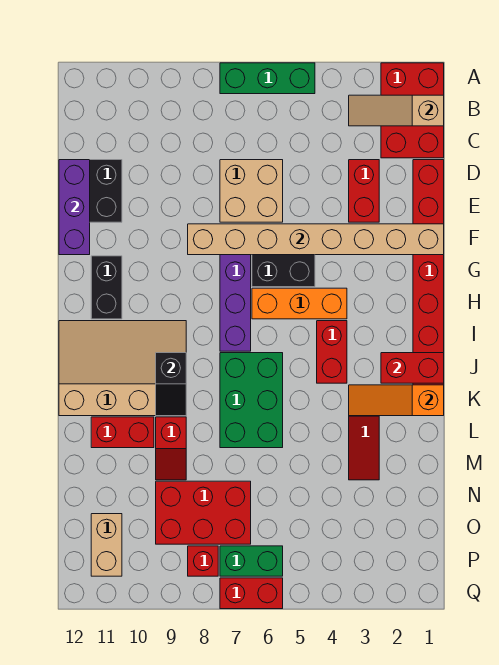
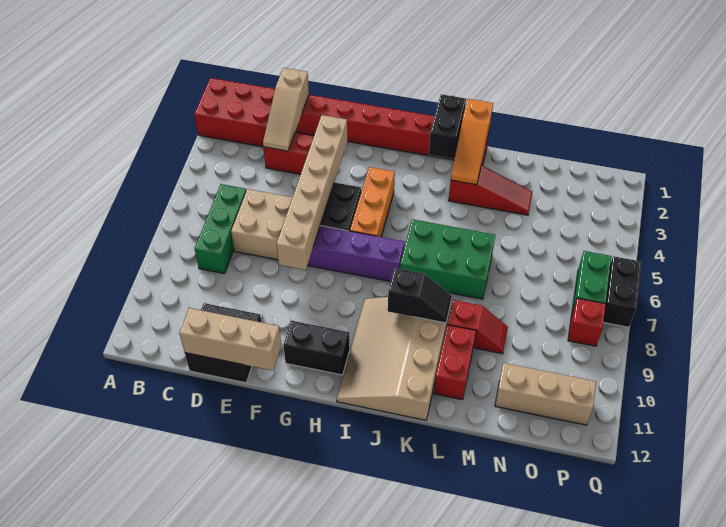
green 1x3 brick [220,63,315,94] -> green 1x3 brick moved to [195,184,246,274]
tan 1x3 slope [349,95,444,126] -> tan 1x3 slope moved to [263,68,309,151]
purple 1x3 brick [59,160,90,255] -> tan 1x3 brick [180,308,281,371]
tan 1x8 brick [188,224,444,255] -> tan 1x6 brick [276,115,347,270]
red 1x2 brick [317,321,347,383] -> none
red 1x2 brick [381,353,444,383] -> black 1x2 brick [429,94,466,159]
red 2x3 brick [156,481,251,544] -> none
tan 1x2 brick [91,514,122,576] -> tan 1x3 brick [495,363,596,425]
red 1x2 brick [220,578,283,609] -> black 1x2 brick [603,256,641,327]

